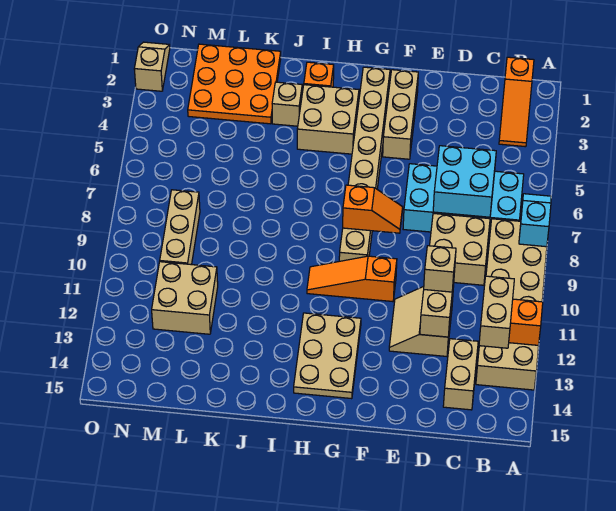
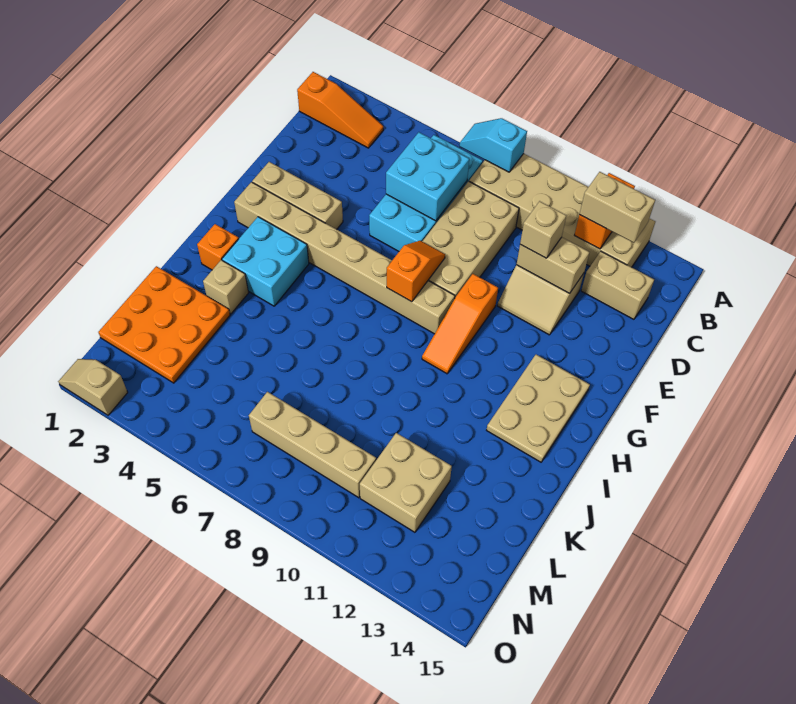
tan 2x2 brick [430,213,490,285] -> tan 2x4 brick [422,181,519,297]
tan 2x3 plate [294,313,361,399] -> tan 2x3 plate turned to [487,355,590,462]
tan 2x2 brick [297,85,359,154] -> cyan 2x2 brick [222,217,309,306]
tan 1x3 brick [160,190,200,265] -> tan 1x4 brick [249,392,376,498]

